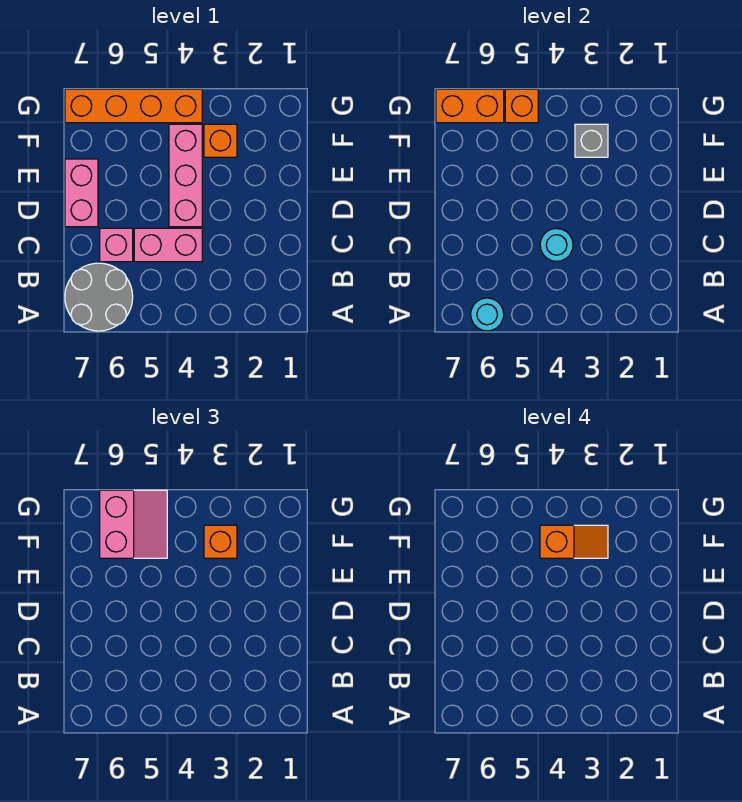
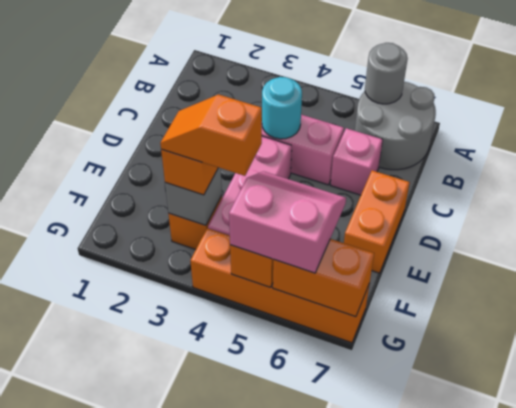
cyan 1x1 round brick [471,298,504,331] -> grey 1x1 round brick [365,43,408,104]
pink 1x2 brick [65,159,98,227] -> orange 1x2 brick [344,170,410,273]
pink 2x2 slope [100,490,167,558] -> pink 2x2 slope turned to [229,171,346,273]

